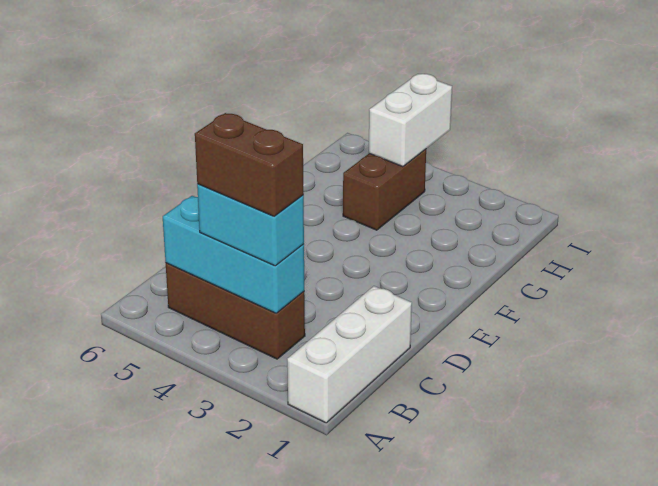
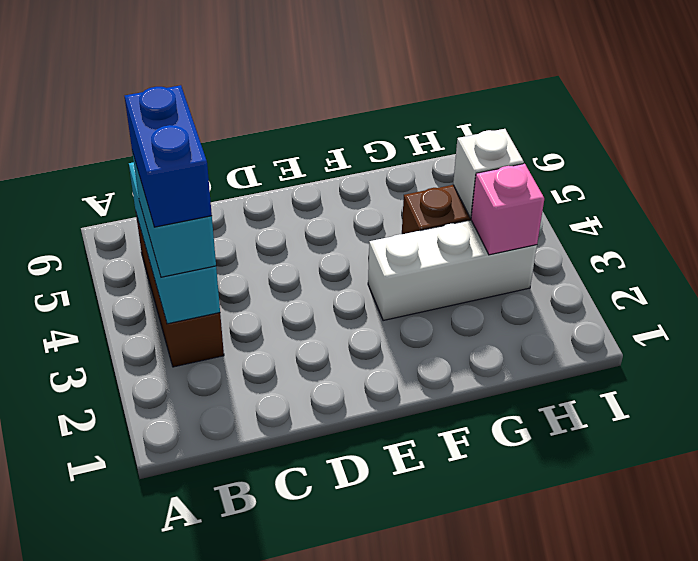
white 1x3 brick [287,286,412,423] -> white 1x3 brick moved to [368,220,537,321]
brown 1x2 brick [195,113,304,216] -> blue 1x2 brick [125,85,212,227]
none -> pink 1x1 brick [471,164,544,255]
white 1x2 brick [369,74,452,167] -> white 1x1 brick [453,129,524,218]

